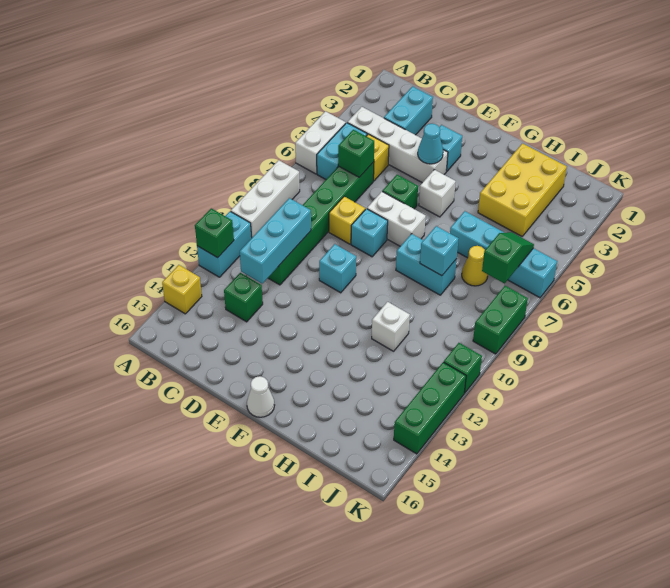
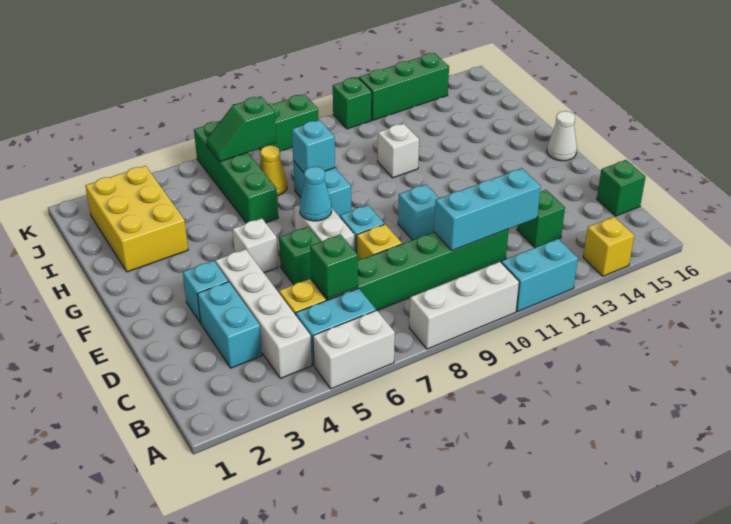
green 1x1 brick [195,208,234,258] -> green 1x1 brick moved to [597,160,645,216]
cyan 1x2 brick [384,86,433,135] -> cyan 1x2 brick turned to [197,282,262,368]
cyan 1x1 cone [418,124,443,164] -> cyan 1x1 cone moved to [300,167,332,221]
yellow 2x3 brick [478,143,567,236] -> yellow 2x3 brick turned to [85,166,188,272]
cyan 1x4 brick [450,211,557,298] -> green 1x4 brick [194,121,278,223]

